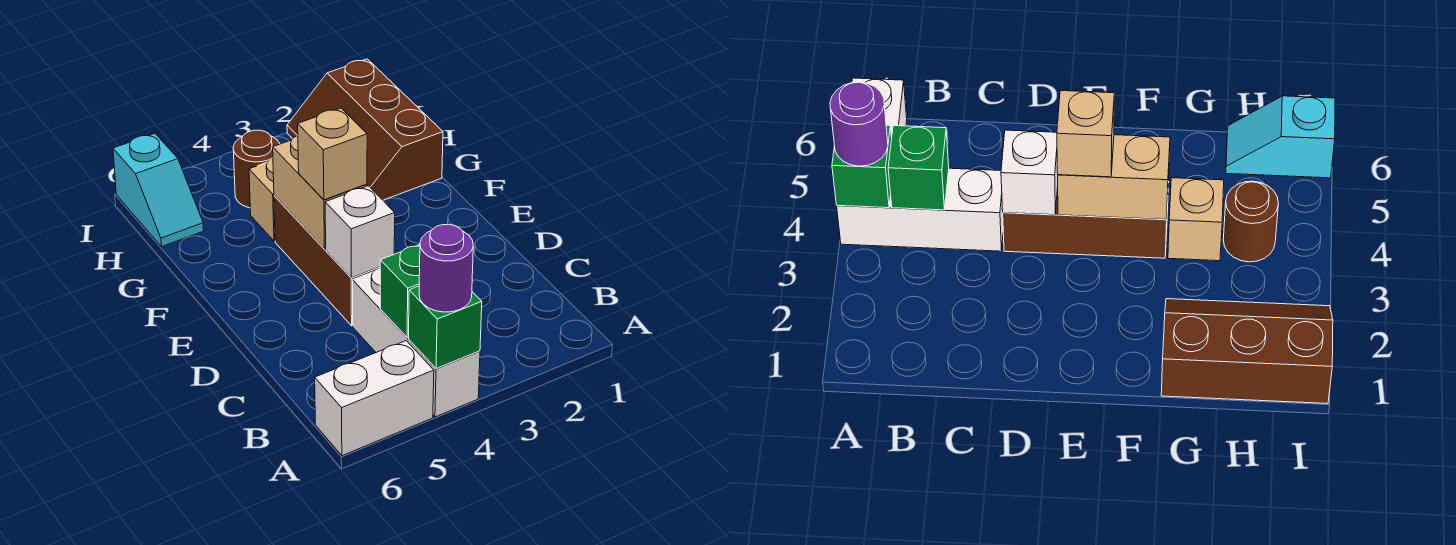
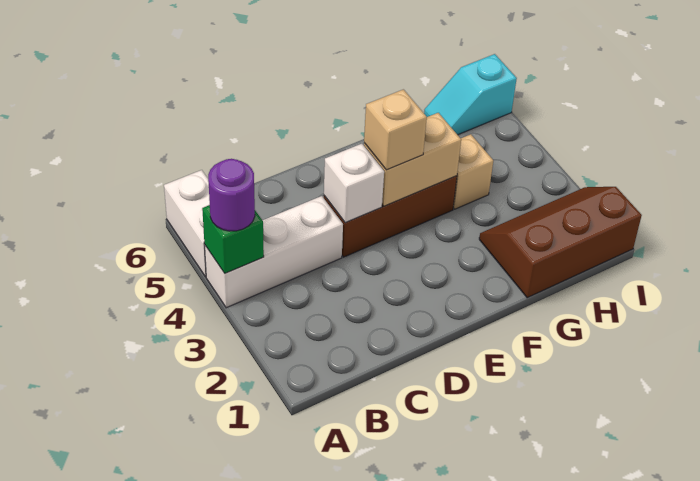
green 1x1 brick [380,245,420,338] -> none
brown 1x1 round brick [233,130,280,208] -> none

